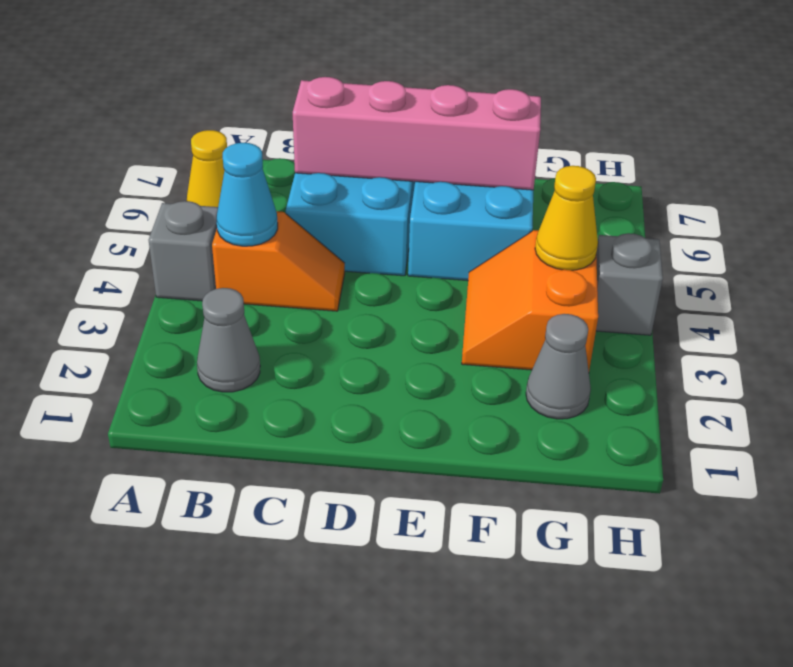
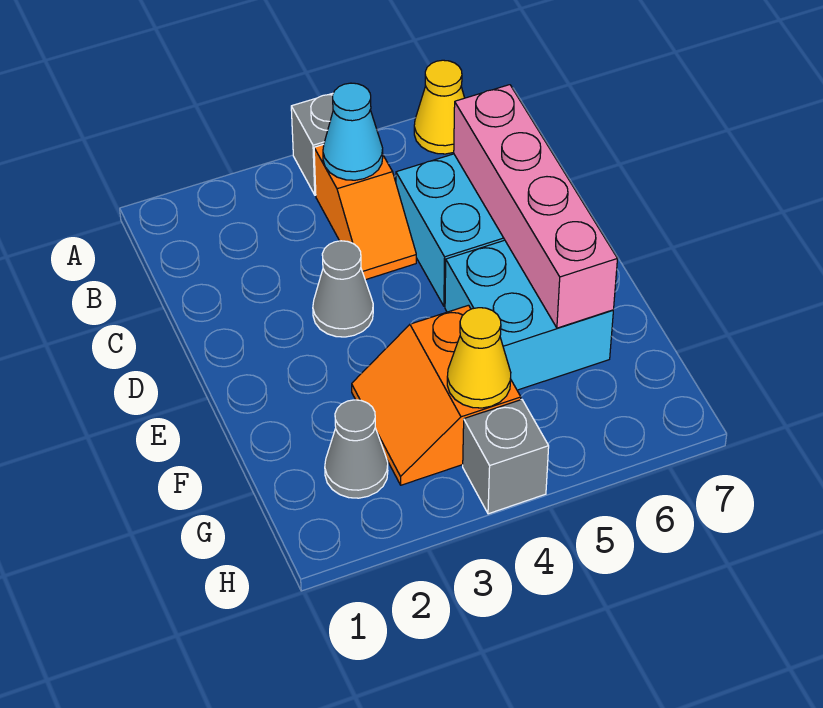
grey 1x1 cone [197,288,260,392] -> grey 1x1 cone moved to [313,241,373,337]
orange 2x2 slope [462,230,598,371] -> orange 2x2 slope turned to [352,305,521,485]

